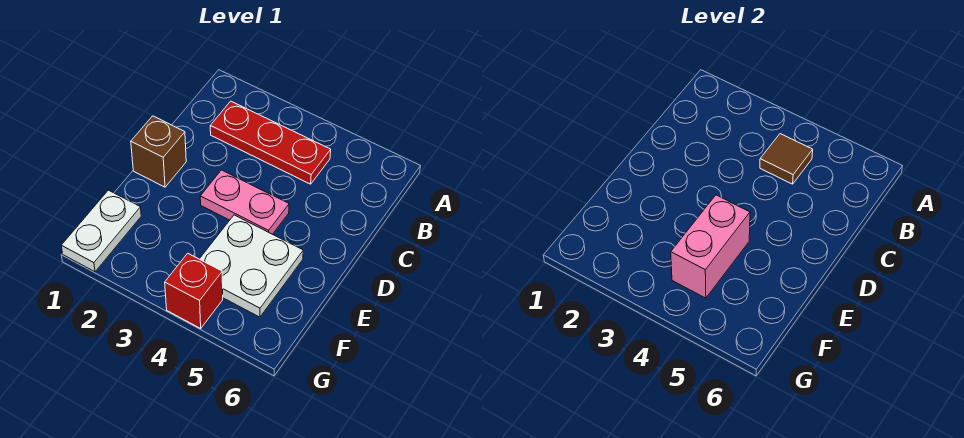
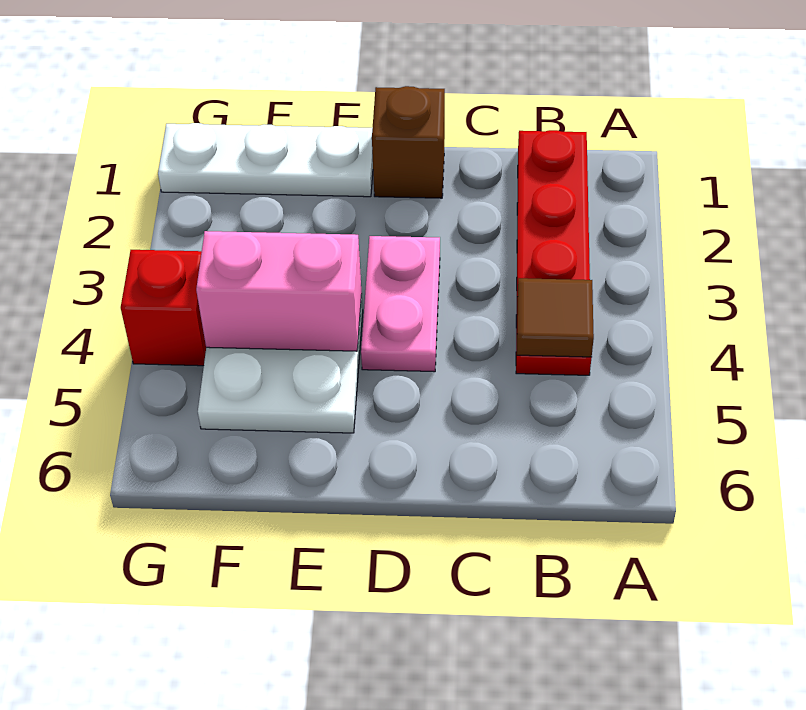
red 1x3 plate [210,101,331,184] -> red 1x4 plate [516,130,592,375]
white 1x2 plate [61,190,141,272] -> white 1x3 plate [158,123,373,197]

